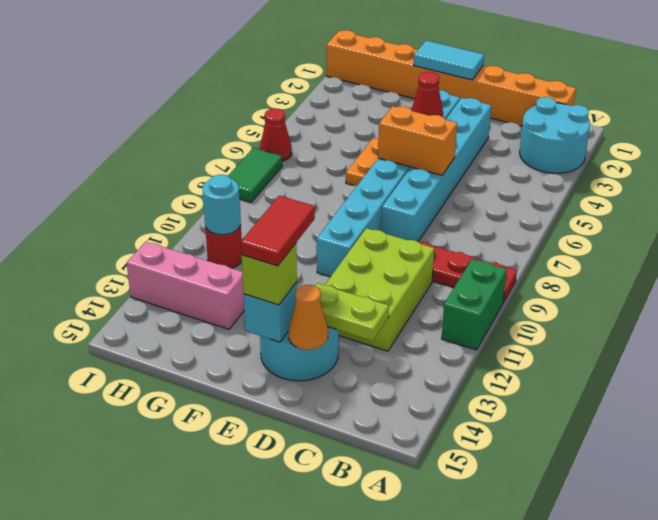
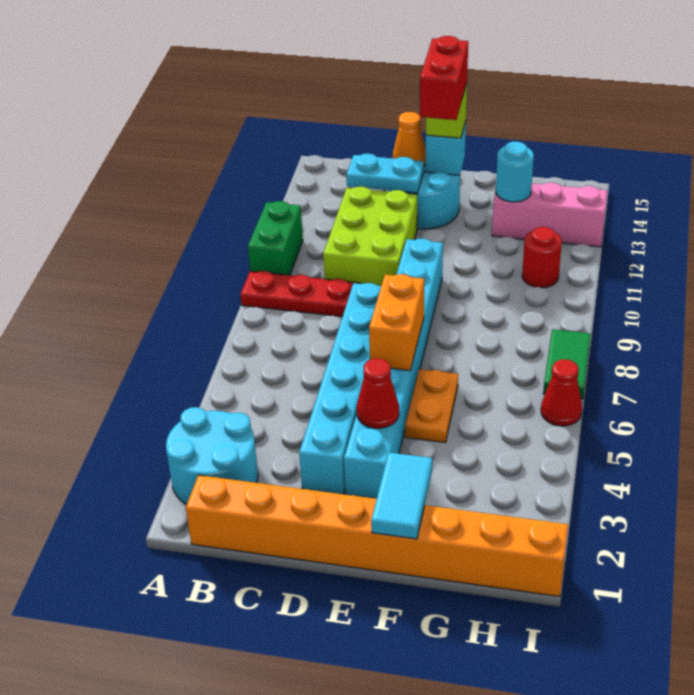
lime 1x2 plate [315,283,389,341] -> cyan 1x2 plate [346,154,424,193]
orange 1x2 brick [378,106,457,175] -> orange 1x2 brick turned to [369,274,424,371]
cyan 1x2 tile [414,41,484,80] -> cyan 1x2 tile turned to [371,453,432,539]
red 1x2 tile [241,196,315,266] -> red 1x2 brick [420,36,468,120]
cyan 1x1 round brick [203,175,241,235] -> cyan 1x1 round brick moved to [496,142,534,202]

